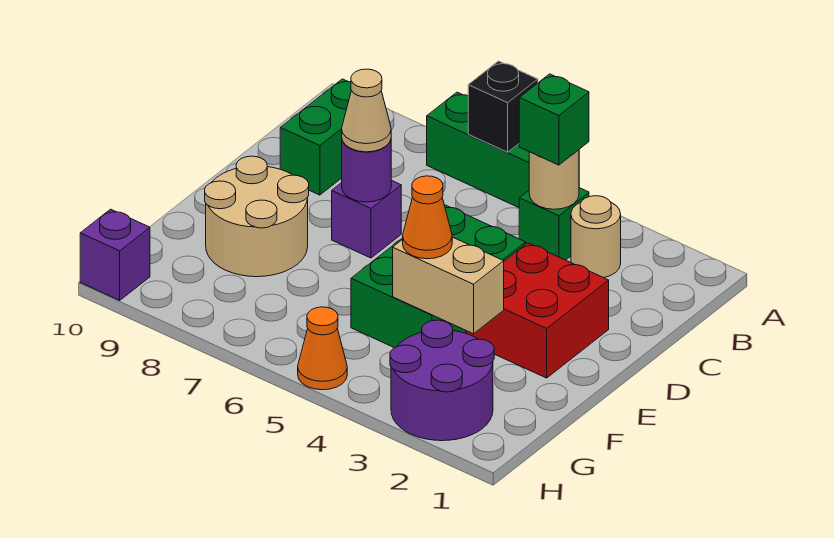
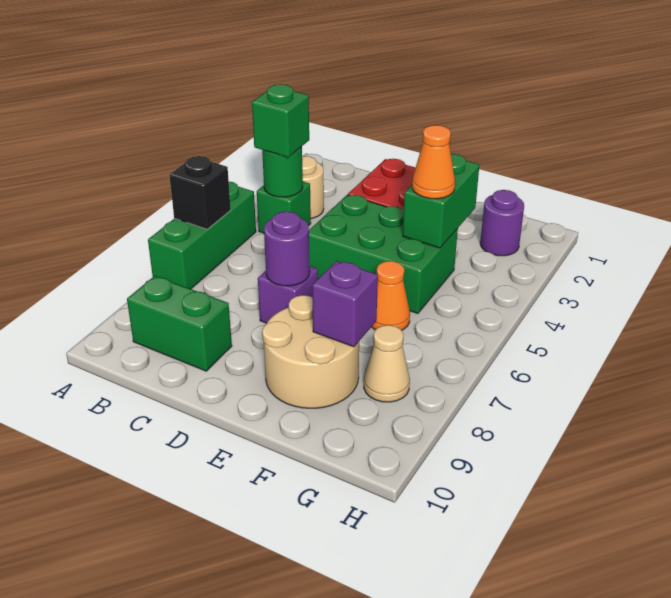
tan 1x1 round brick [529,150,579,209] -> green 1x1 round brick [262,147,303,197]
tan 1x1 cone [342,69,391,152] -> tan 1x1 cone moved to [364,325,410,402]
tan 1x2 brick [393,237,504,334] -> green 1x2 brick [403,154,479,248]
purple 2x2 round brick [390,320,494,441] -> purple 1x1 round brick [480,190,524,256]
orange 1x1 cone [298,307,347,390] -> orange 1x1 cone moved to [372,261,410,330]
purple 1x1 brick [80,209,150,300] -> purple 1x1 brick moved to [312,261,378,347]

